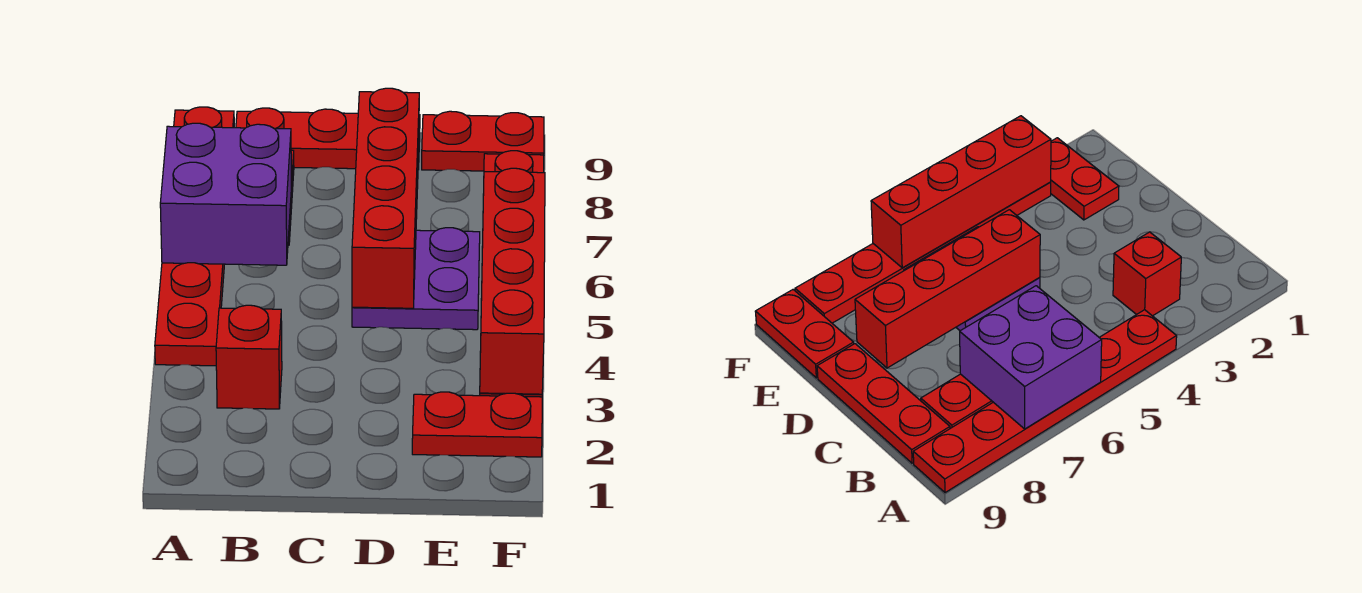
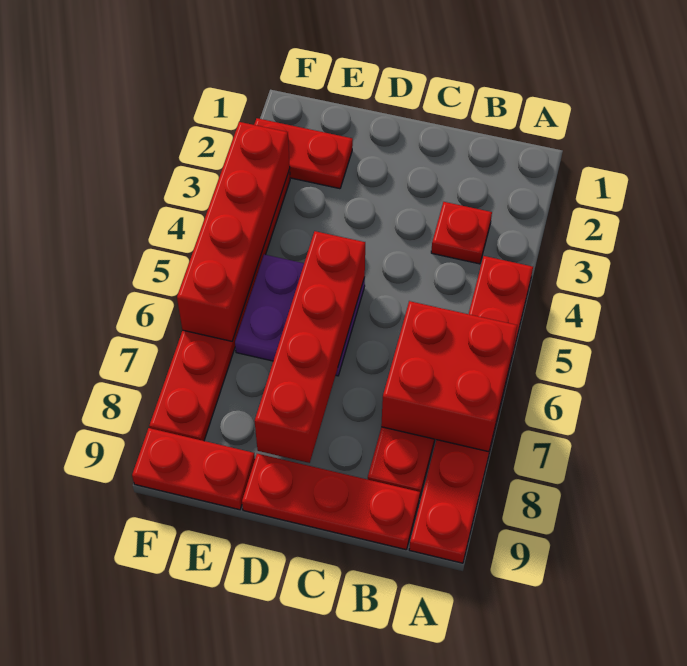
purple 2x2 brick [160,123,291,265] -> red 2x2 brick [381,301,517,452]
red 1x1 brick [216,305,282,409] -> red 1x1 plate [431,202,492,264]

